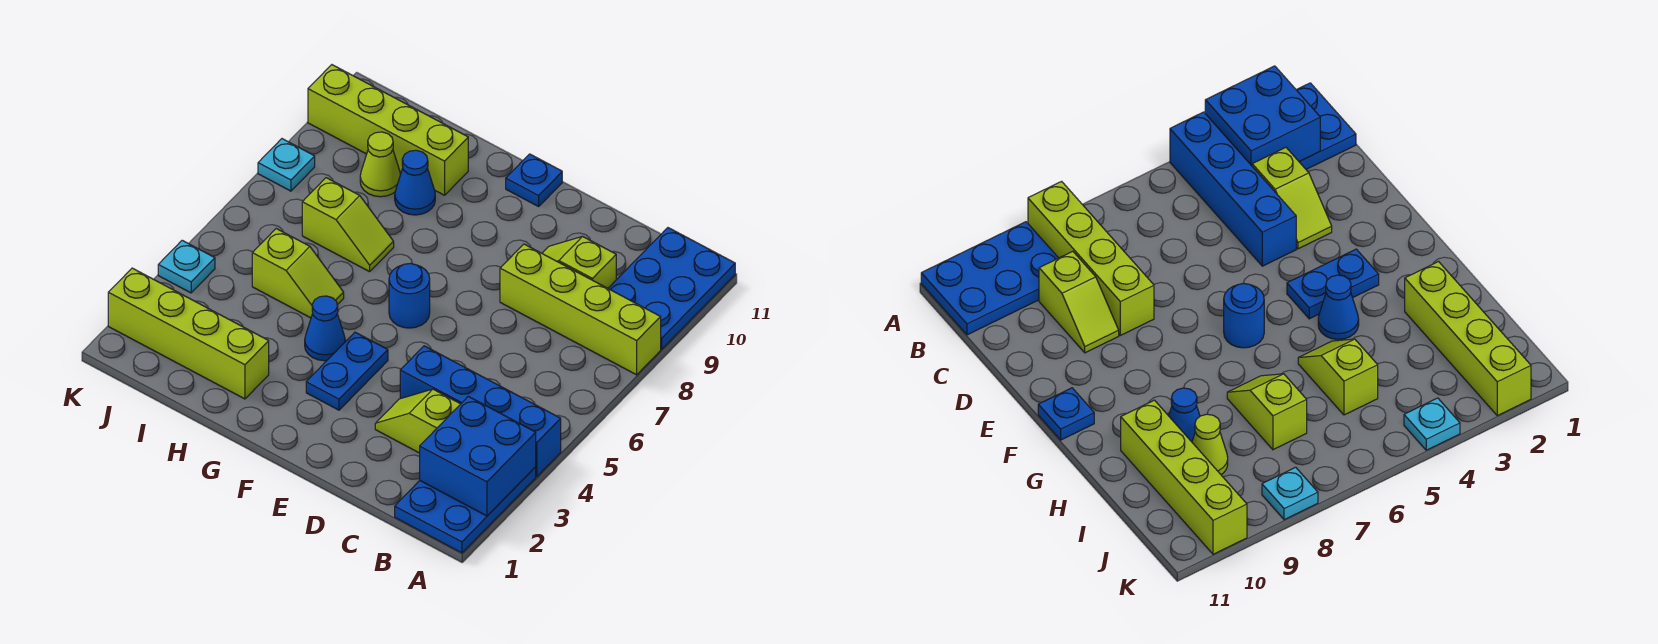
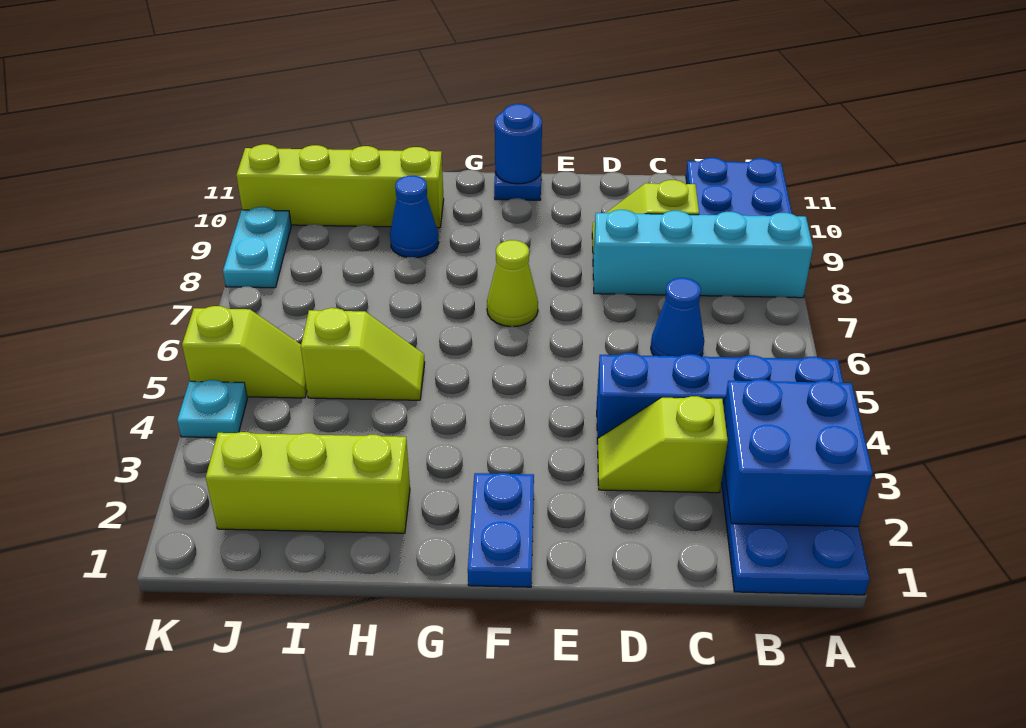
lime 1x4 brick [500,244,661,375] -> cyan 1x4 brick [593,210,813,298]
blue 1x2 plate [306,332,388,410] -> blue 1x2 plate moved to [468,473,534,587]
blue 1x1 round brick [389,263,430,328] -> blue 1x1 round brick moved to [495,104,542,184]
blue 1x1 cone [305,296,345,361] -> blue 1x1 cone moved to [651,278,704,357]
lime 1x4 brick [108,268,269,399] -> lime 1x3 brick [206,432,410,533]
lime 1x2 slope [302,178,394,272] -> lime 1x2 slope moved to [182,306,307,398]
lime 1x1 cone [360,132,401,197] -> lime 1x1 cone moved to [487,240,538,327]
cyan 1x1 plate [258,139,315,191] -> cyan 1x2 plate [223,207,291,288]

